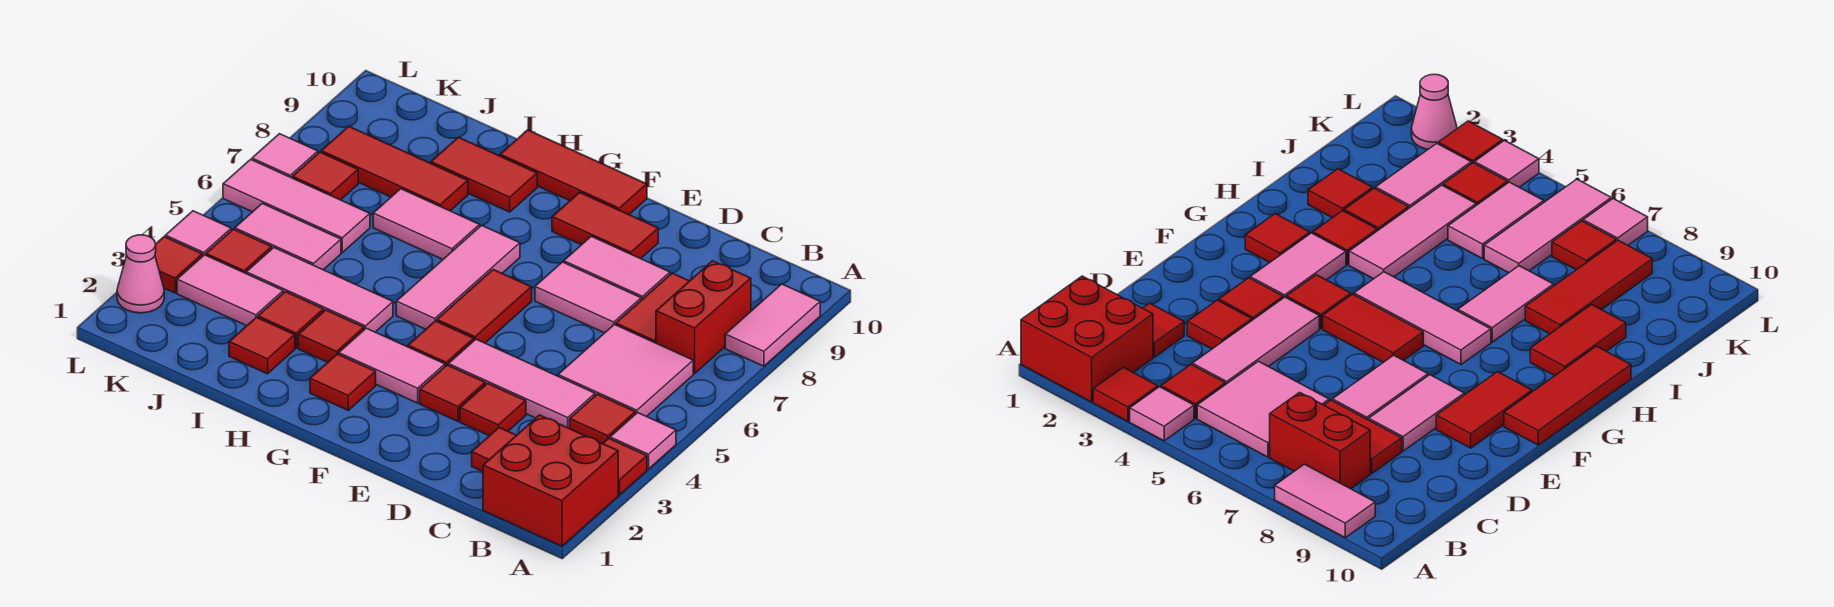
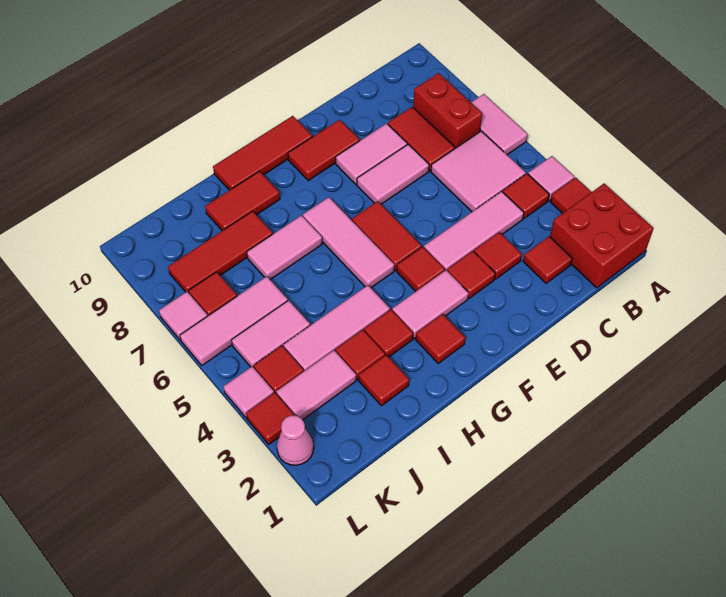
pink 1x2 tile [725,284,820,366] -> pink 1x2 tile moved to [471,94,528,155]

